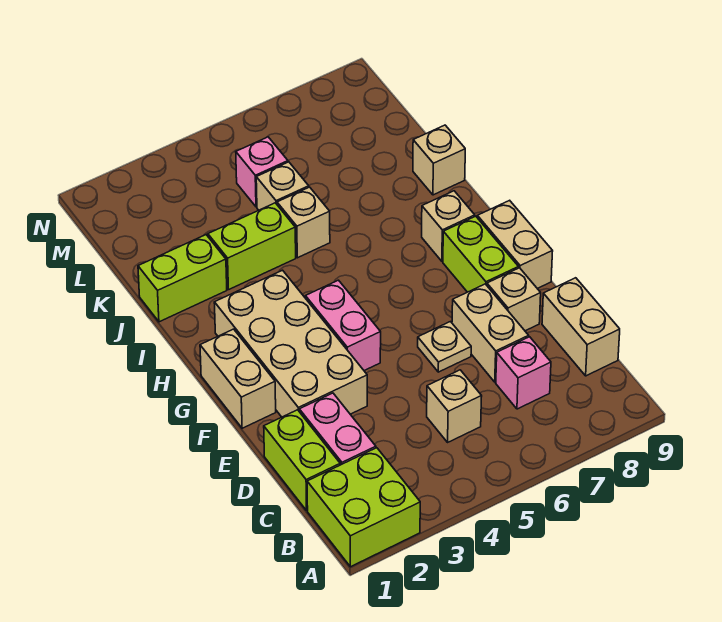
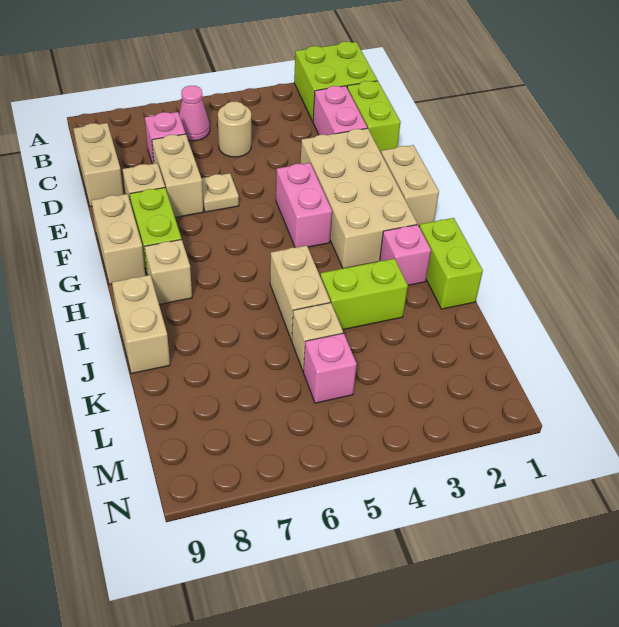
none -> pink 1x1 cone [179,86,210,141]
tan 1x1 brick [427,370,482,442] -> tan 1x1 round brick [218,102,251,157]
none -> pink 1x1 brick [380,225,431,285]
lime 1x2 brick [138,235,227,322] -> lime 1x2 brick turned to [419,218,483,309]
tan 1x1 brick [277,187,330,258] -> tan 1x2 brick [270,246,330,340]
tan 1x1 brick [413,125,465,195] -> tan 1x2 brick [112,275,170,374]

